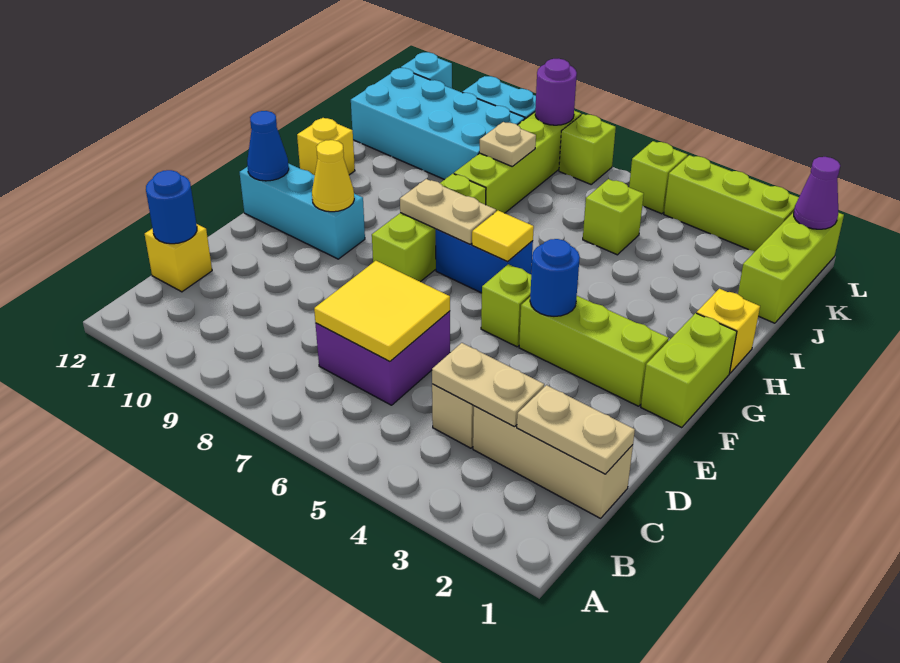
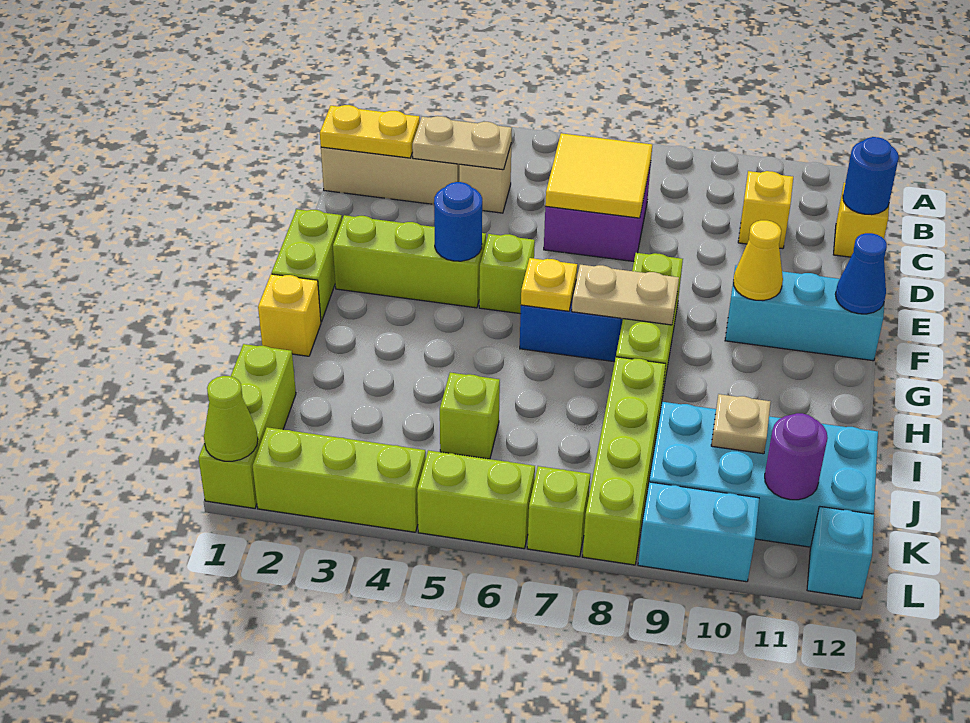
tan 1x2 plate [517,385,635,474] -> yellow 1x2 plate [320,105,420,158]
yellow 1x1 tile [472,211,534,261] -> yellow 1x1 plate [521,258,577,311]
yellow 1x1 brick [297,118,355,175] -> yellow 1x1 brick moved to [738,171,793,249]
tan 1x1 plate [479,122,536,167] -> tan 1x1 plate moved to [711,394,771,454]
purple 1x1 cone [794,157,840,229] -> lime 1x1 cone [204,376,258,461]
lime 1x1 brick [629,141,687,214] -> lime 1x2 brick [417,450,535,548]
purple 1x1 round brick [535,59,577,125] -> purple 1x1 round brick moved to [765,413,828,500]

